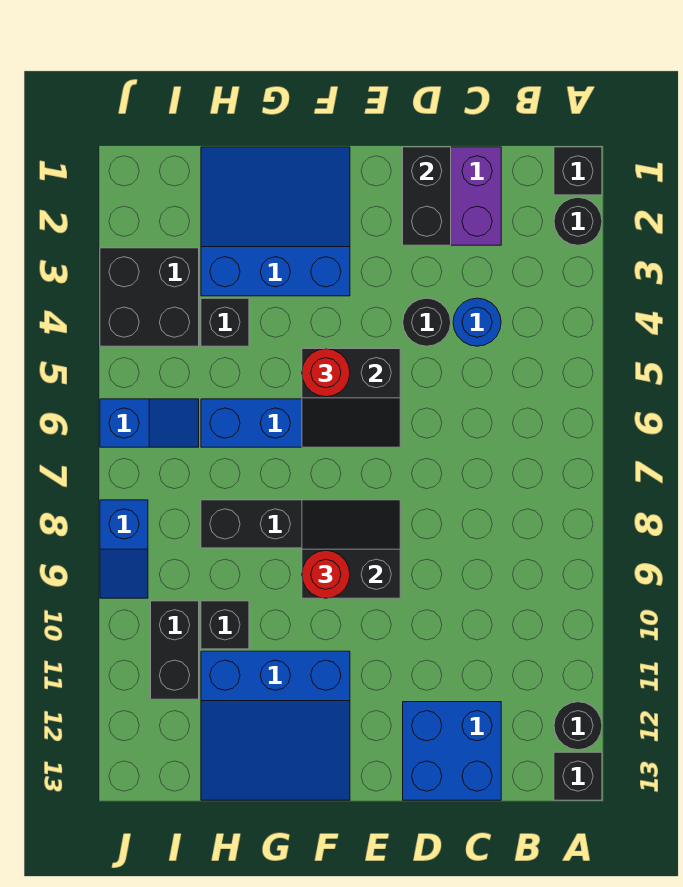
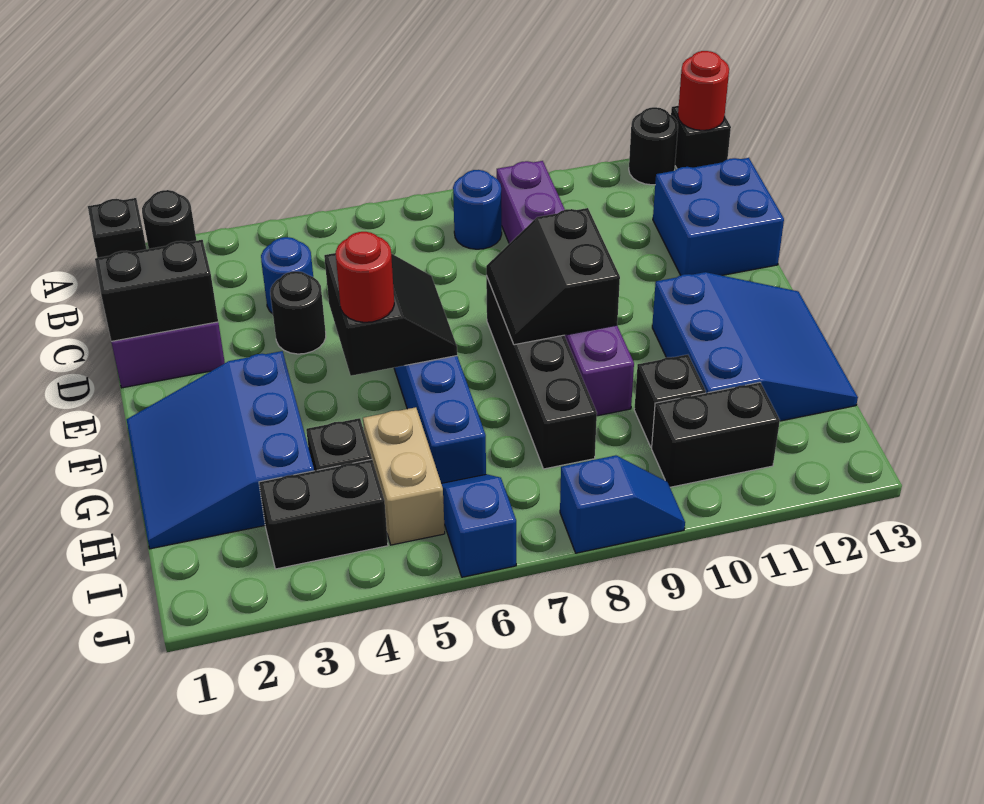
none -> blue 1x1 round brick [453,170,502,249]
none -> purple 1x6 brick [497,161,634,416]
red 1x1 round brick [302,551,350,598] -> red 1x1 round brick moved to [678,51,729,130]
none -> tan 1x2 brick [363,407,445,545]
black 2x2 brick [100,248,199,346] -> black 1x2 brick [259,459,388,569]

